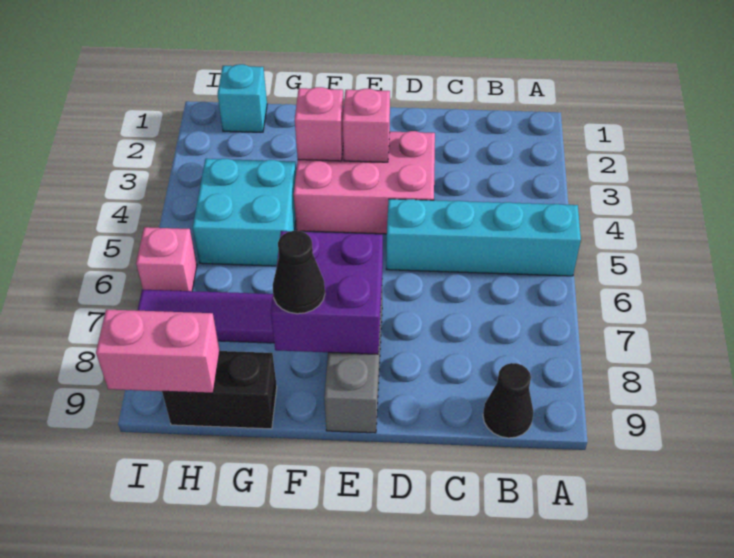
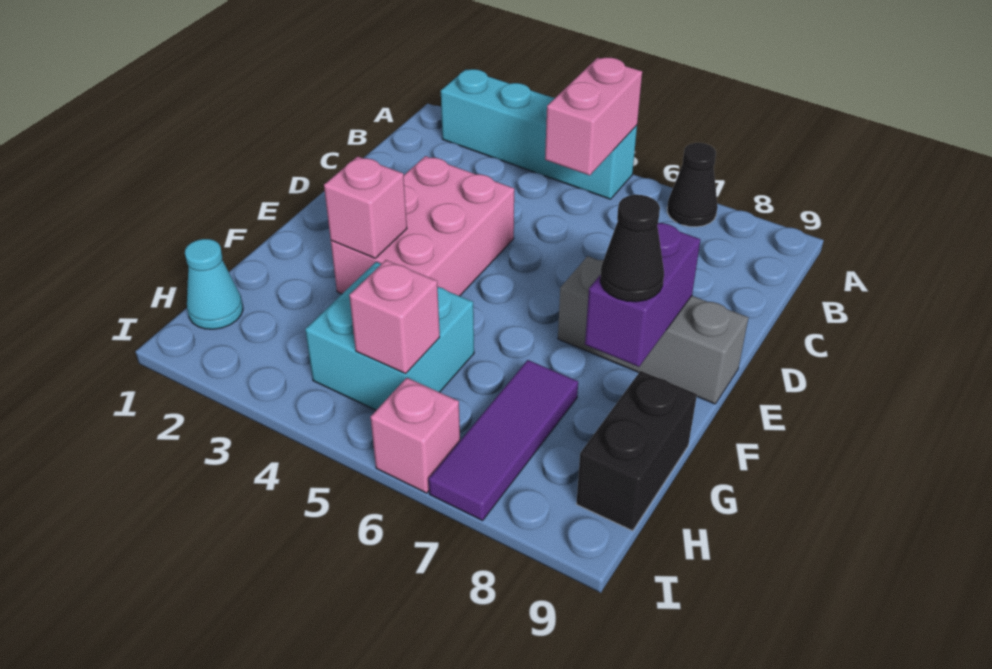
cyan 1x4 brick [386,199,581,276] -> cyan 1x4 brick turned to [441,69,637,199]
black 1x1 cone [483,363,533,438] -> black 1x1 cone moved to [667,143,718,227]
pink 1x1 brick [343,89,390,162] -> pink 1x1 brick moved to [349,260,440,374]
purple 2x2 brick [271,231,383,354] -> purple 1x2 brick [585,223,700,367]
cyan 1x1 brick [218,64,267,132] -> cyan 1x1 cone [185,239,243,329]
pink 1x2 brick [96,309,220,393] -> pink 1x2 brick moved to [545,58,642,175]

